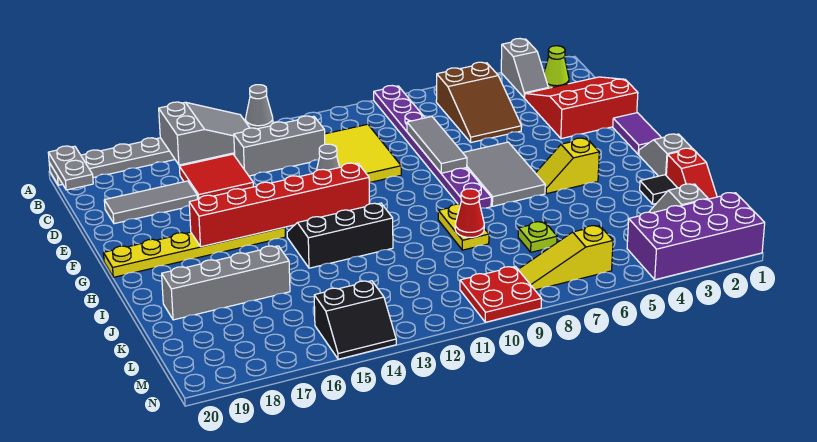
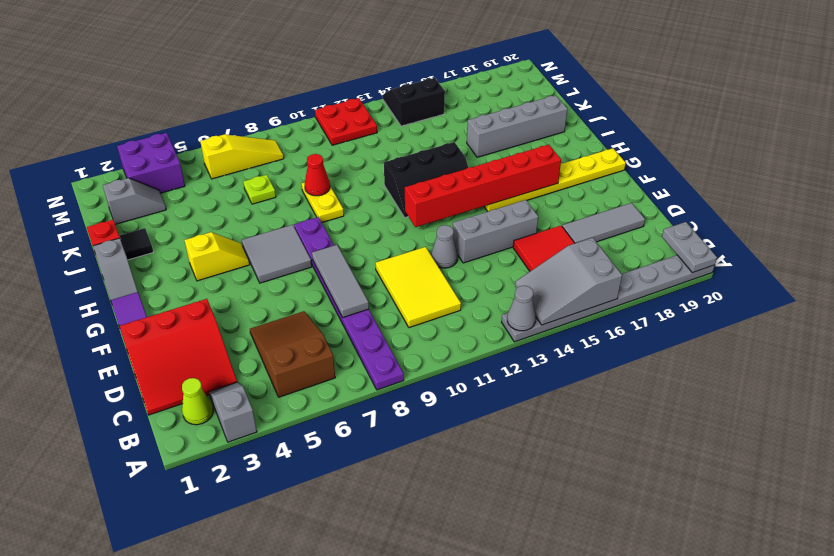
grey 1x3 brick [234,116,325,176] -> grey 1x3 brick moved to [453,200,538,263]
grey 2x3 tile [463,142,545,206] -> grey 2x2 tile [242,225,312,283]
purple 2x4 brick [627,193,765,280] -> purple 2x2 brick [117,133,185,193]
red 2x2 plate [460,267,542,322] -> red 2x2 plate moved to [315,98,377,145]

